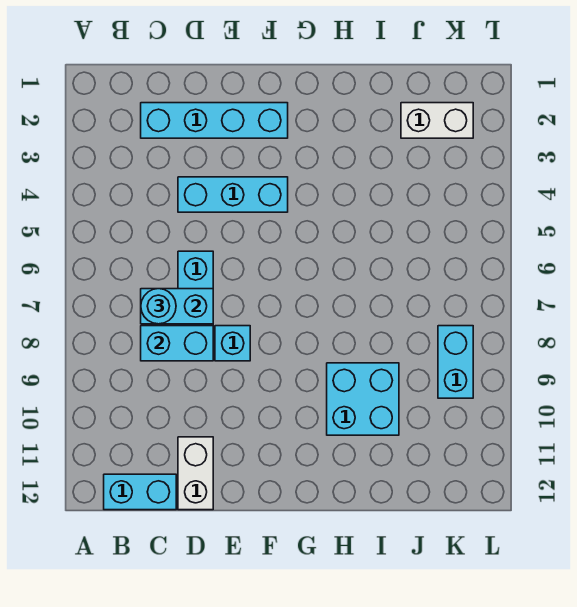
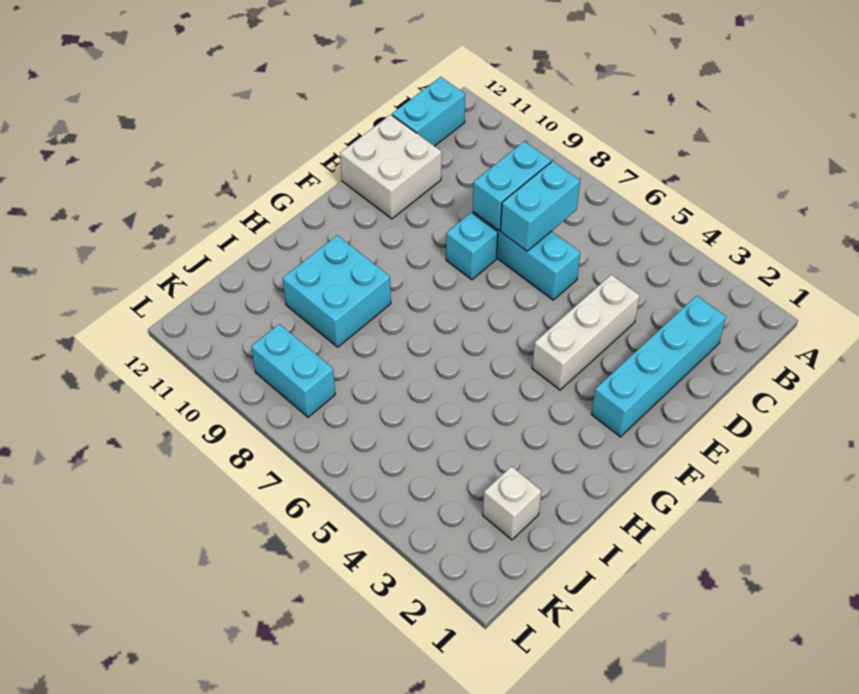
cyan 1x1 round brick [141,289,176,324] -> none
cyan 1x3 brick [178,177,288,212] -> white 1x3 brick [532,275,640,390]
white 1x2 brick [178,437,213,510] -> white 2x2 brick [340,115,442,219]
white 1x2 brick [401,103,473,138] -> white 1x1 brick [483,466,541,540]

